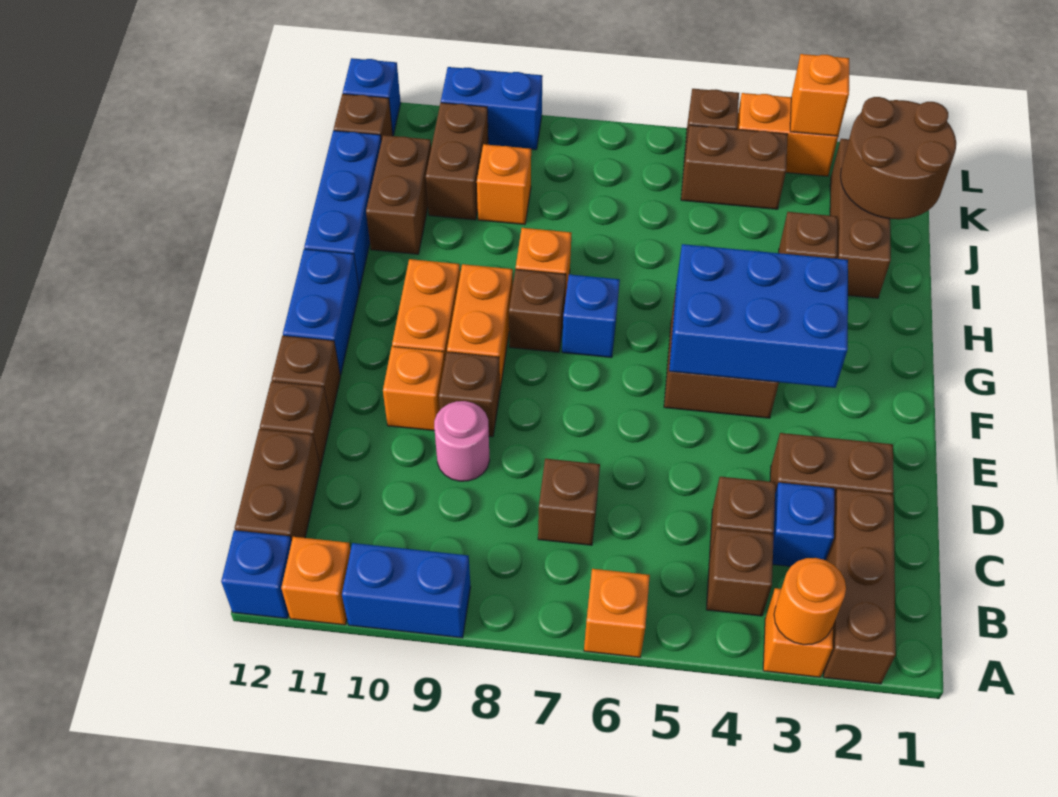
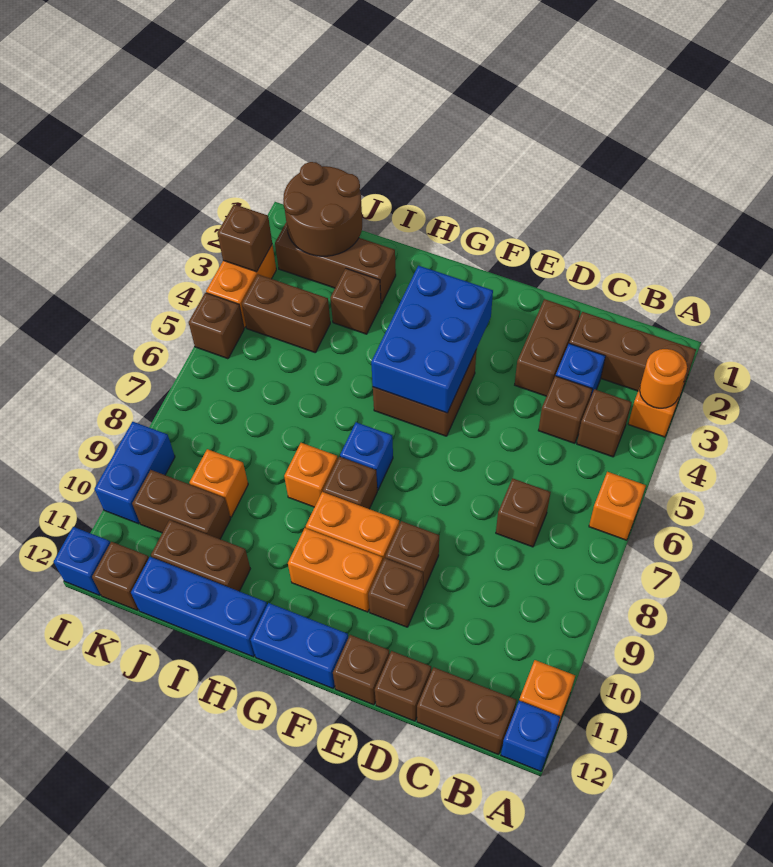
blue 1x2 brick [342,543,471,638] -> none
pink 1x1 round brick [434,401,490,481] -> none
orange 1x1 brick [383,347,445,431] -> brown 1x1 brick [368,558,423,627]
brown 1x2 brick [681,125,788,209] -> brown 1x2 brick turned to [242,275,330,352]
orange 1x1 brick [790,54,849,136] -> brown 1x1 brick [217,204,272,272]

